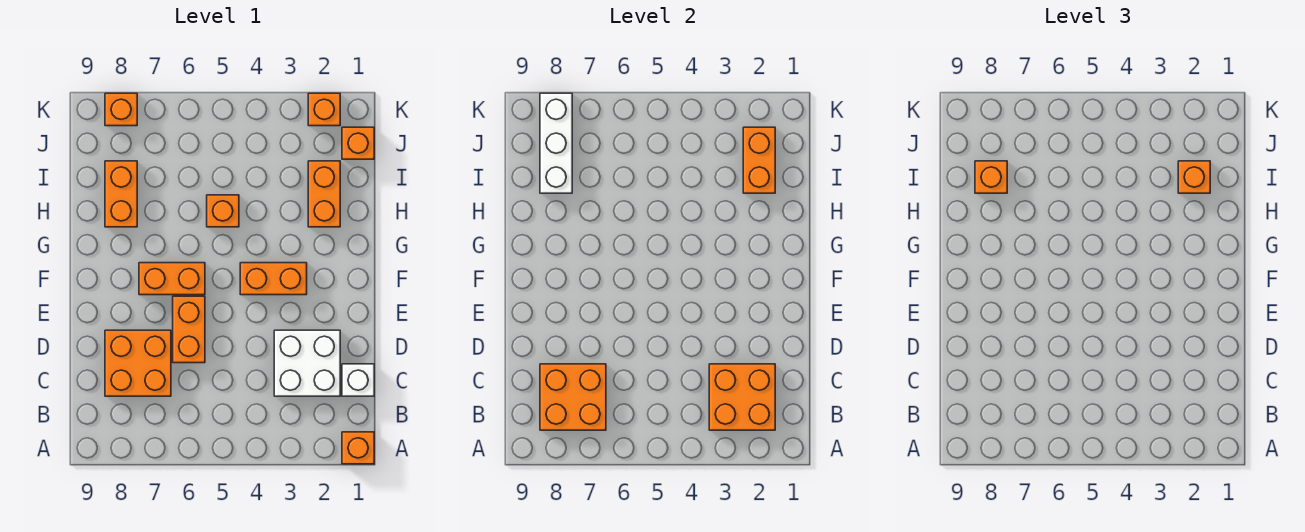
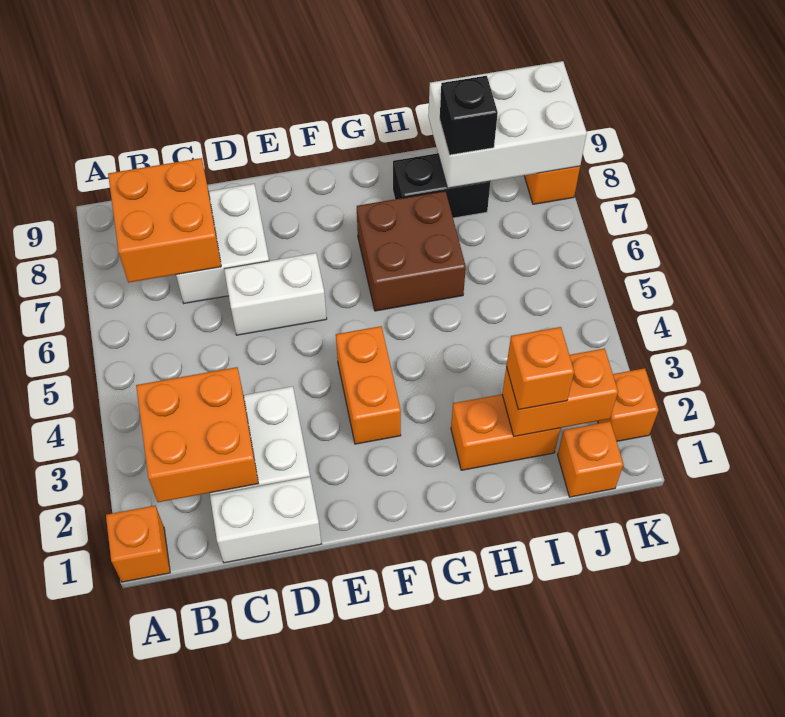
white 1x1 brick [342,364,374,396] -> white 1x2 brick [210,477,321,563]
orange 2x2 brick [105,330,171,396] -> white 2x2 brick [176,184,269,303]
orange 1x2 brick [173,296,205,363] -> white 1x2 brick [224,253,327,335]
orange 1x2 brick [139,263,205,295] -> none
none -> brown 2x2 brick [357,191,466,311]
orange 1x1 brick [207,195,239,227] -> none
orange 1x2 brick [105,161,137,227] -> black 1x2 brick [393,153,490,218]
white 1x3 brick [540,93,572,193] -> white 2x3 brick [428,61,587,188]
orange 1x1 brick [975,161,1007,193] -> black 1x1 brick [440,76,498,155]

